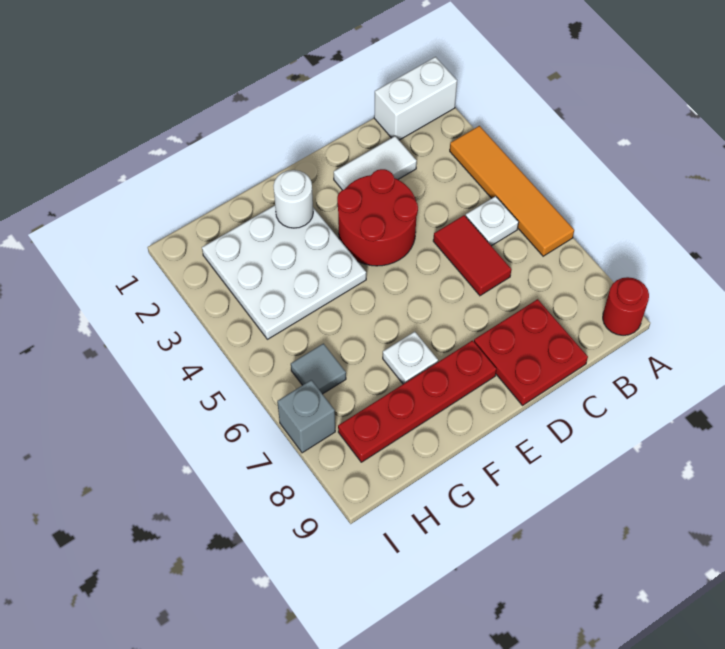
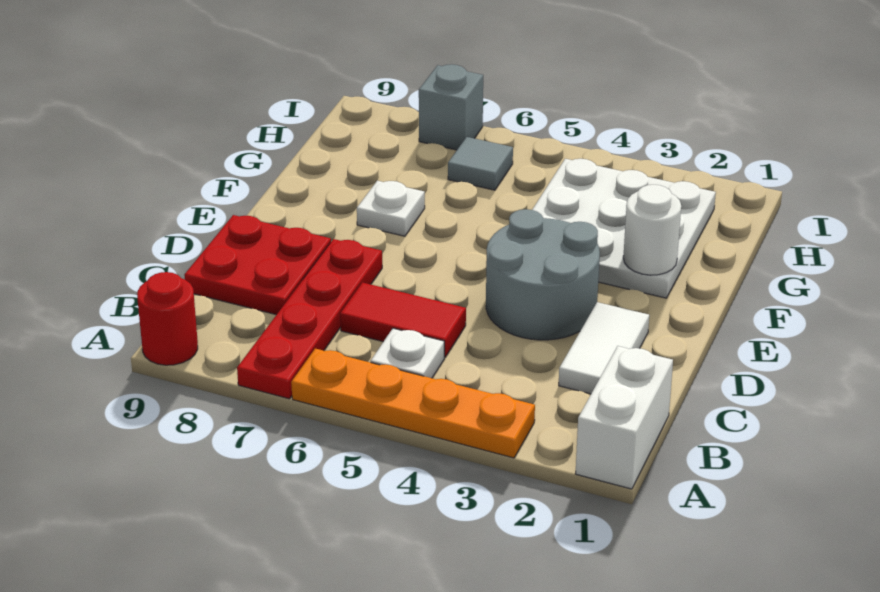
orange 1x4 tile [450,126,574,256] -> orange 1x4 plate [291,349,535,458]
red 2x2 round brick [337,169,418,266] -> grey 2x2 round brick [486,209,600,340]
red 1x4 plate [338,340,497,462] -> red 1x4 plate moved to [237,239,382,399]

